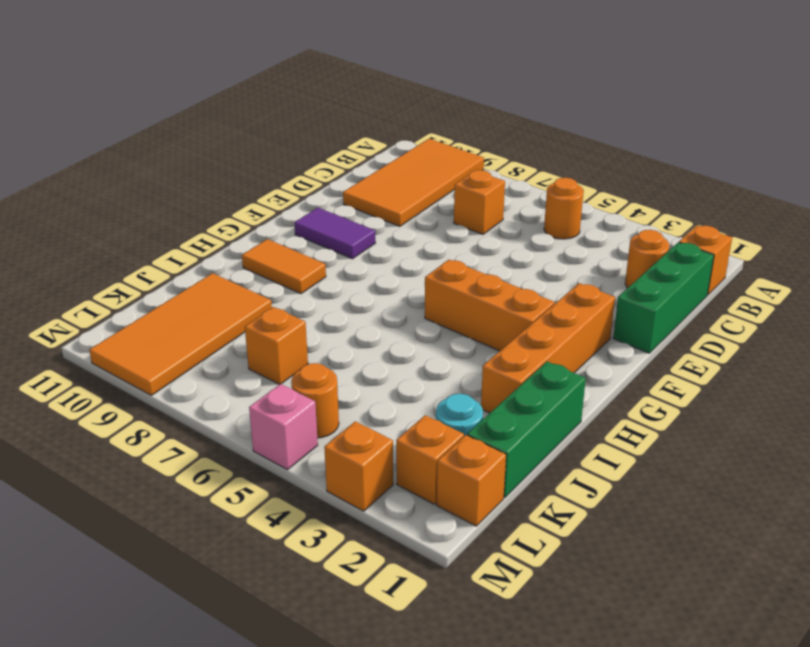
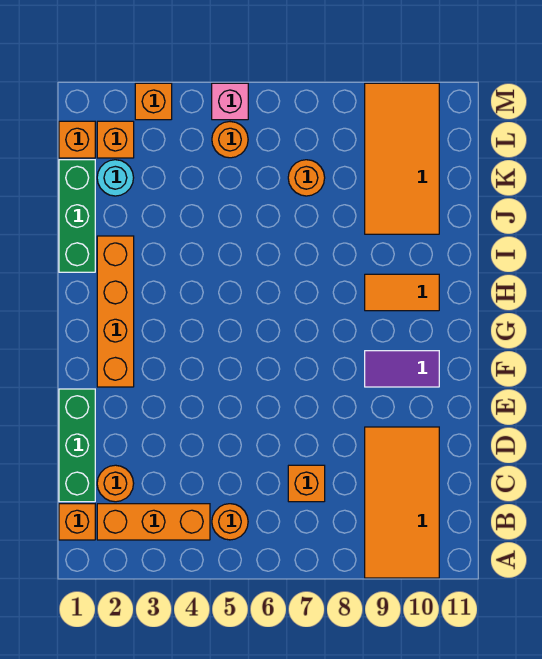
orange 1x3 brick [425,260,555,351] -> orange 1x3 brick moved to [97,504,210,540]
orange 1x1 brick [245,307,308,385] -> orange 1x1 round brick [288,160,325,196]

